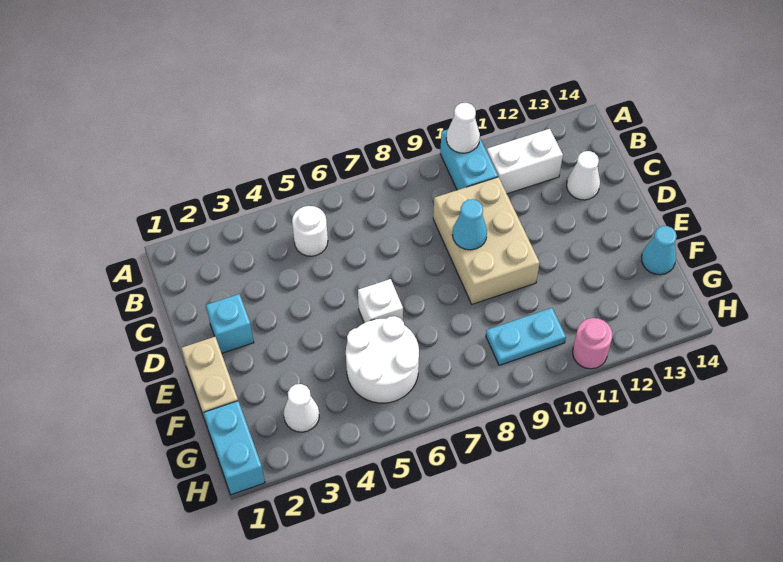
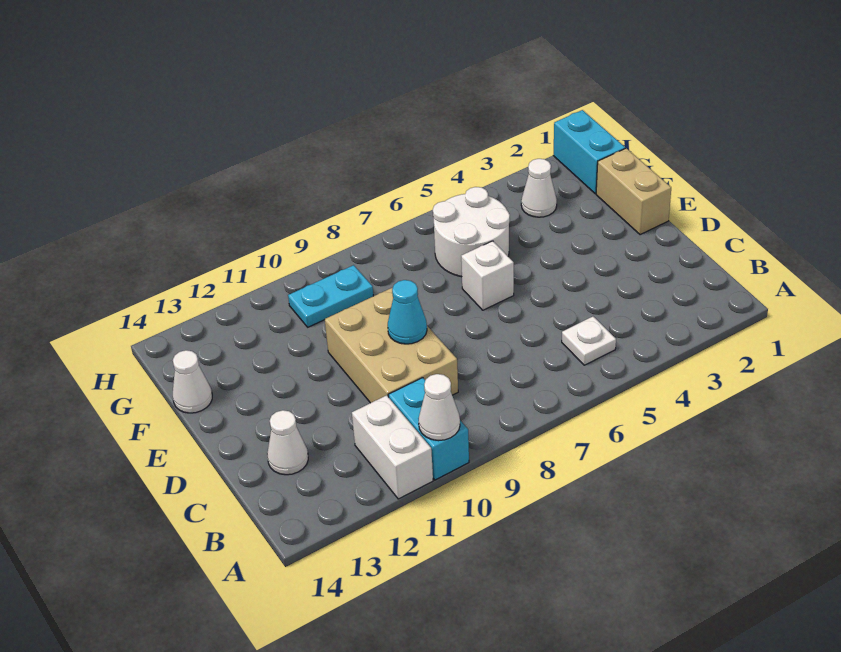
white 1x1 round brick [292,206,328,256] -> white 1x1 plate [562,317,616,365]
white 1x2 brick [487,129,563,194] -> white 1x2 brick turned to [352,395,433,499]
cyan 1x1 brick [206,294,254,353] -> none
cyan 1x1 cone [642,226,677,275] -> white 1x1 cone [173,350,212,413]
pink 1x1 round brick [573,318,612,369] -> none

